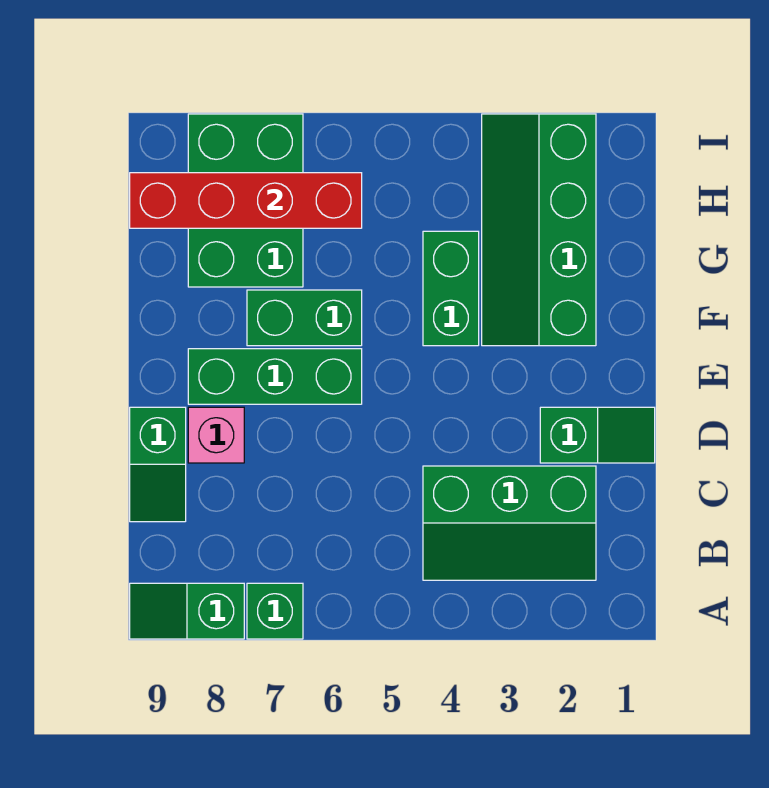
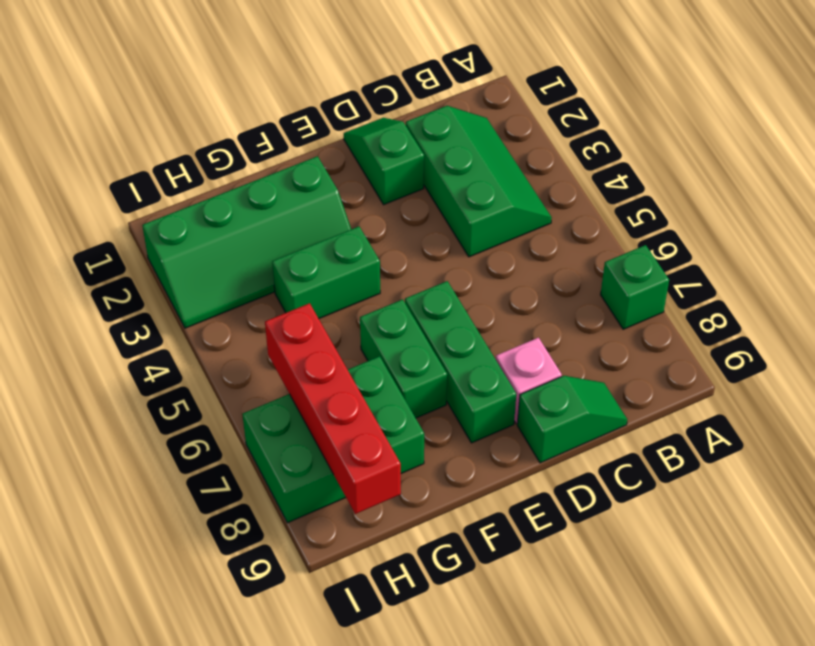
green 1x2 slope [130,583,244,639] -> none

